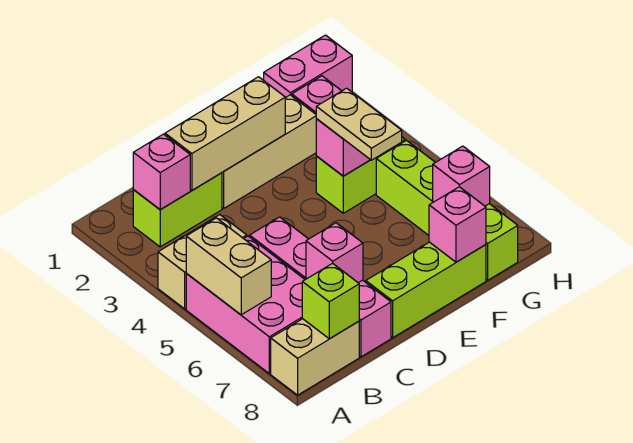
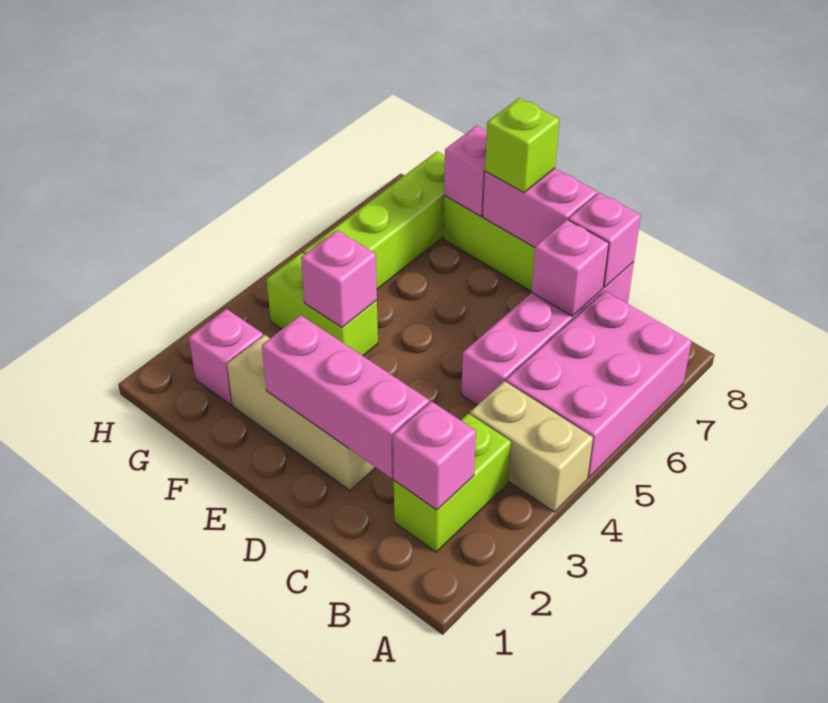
tan 1x2 brick [186,218,271,315] -> none
tan 1x2 brick [271,319,359,395] -> none
lime 1x2 brick [133,173,222,247] -> lime 1x2 brick turned to [394,414,511,552]
lime 1x1 brick [302,263,359,339] -> lime 1x1 brick moved to [485,98,560,192]
tan 1x3 brick [165,77,285,190] -> pink 1x3 brick [262,315,429,478]
tan 1x2 plate [316,88,402,160] -> none
pink 1x2 brick [264,35,352,98] -> pink 1x2 brick moved to [483,168,597,247]
pink 1x1 brick [433,146,490,206] -> pink 1x1 brick moved to [569,193,641,288]

